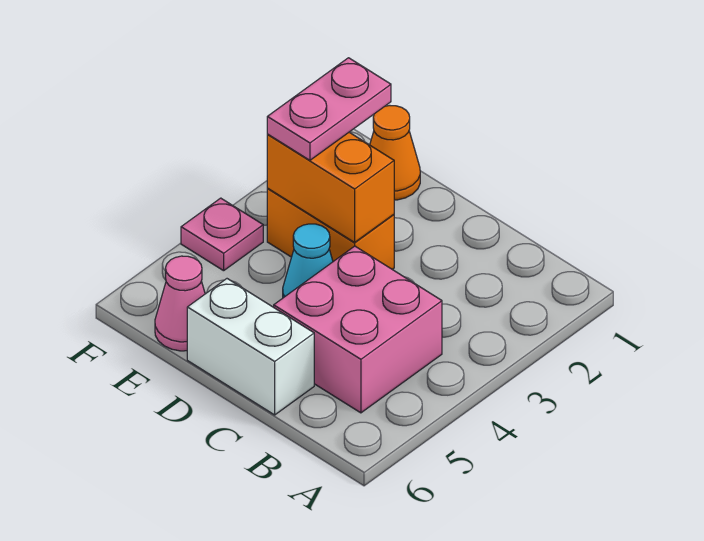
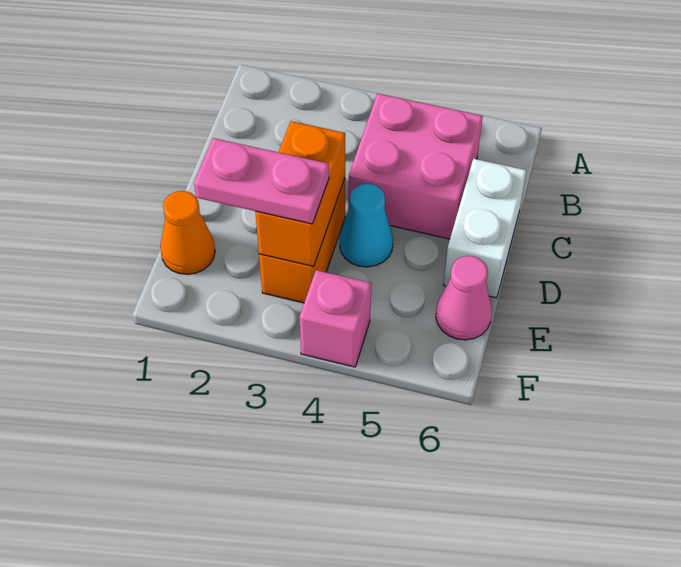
pink 1x1 plate [181,198,263,271] -> pink 1x1 brick [299,270,371,367]

